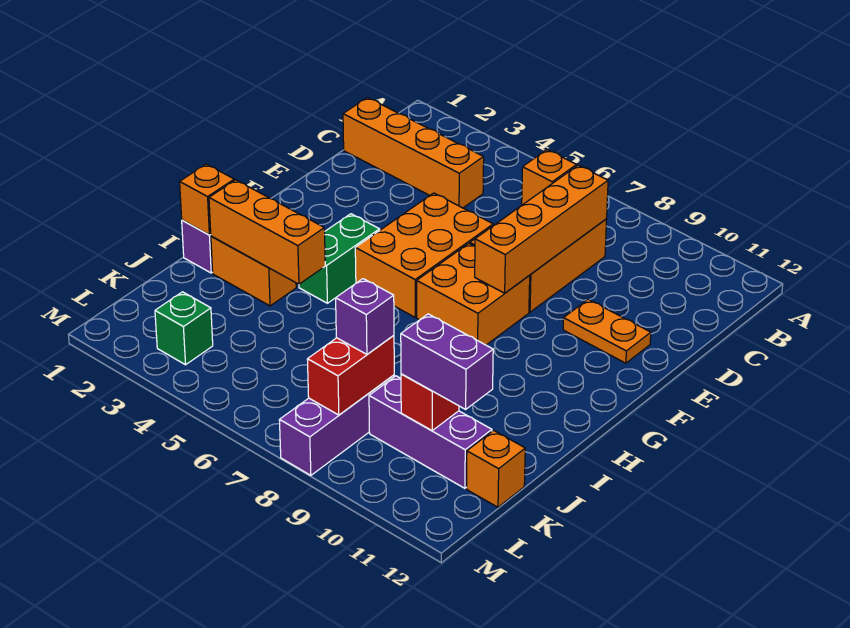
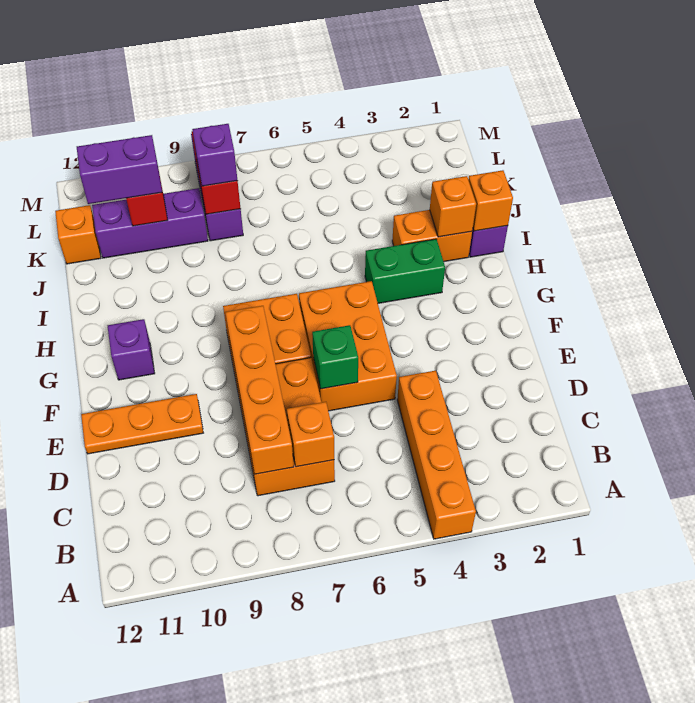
orange 1x4 brick [343,98,484,208] -> orange 1x4 brick turned to [397,371,476,539]
orange 1x2 plate [563,299,651,363] -> orange 1x3 plate [81,394,203,454]
green 1x2 brick [299,214,380,303] -> green 1x2 brick turned to [365,239,445,303]
none -> purple 1x1 brick [108,319,155,380]
orange 1x3 brick [209,180,325,284] -> orange 1x1 brick [430,176,476,237]
green 1x1 brick [155,292,213,365] -> green 1x1 brick moved to [312,325,358,389]

